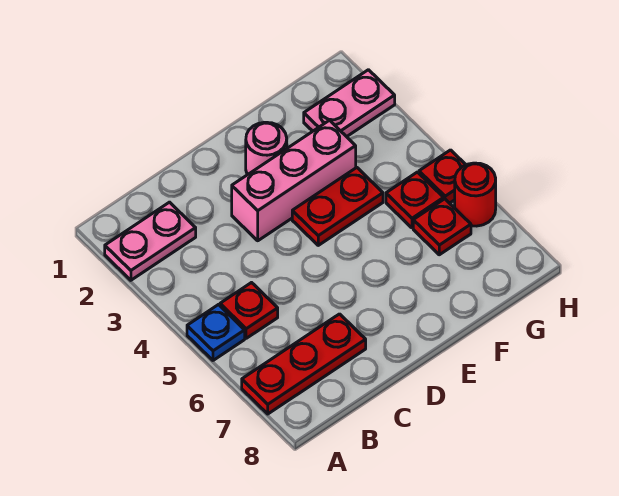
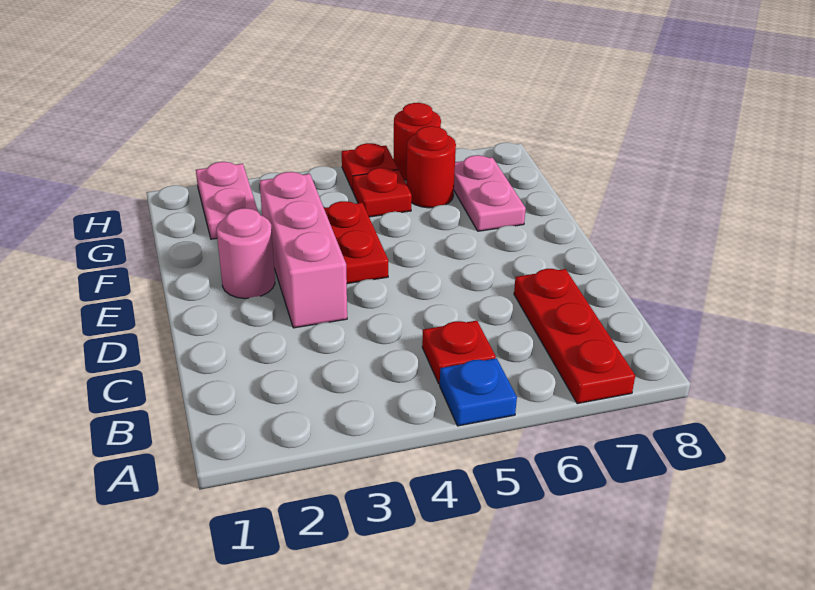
pink 1x2 plate [105,202,196,280] -> pink 1x2 plate moved to [454,155,526,231]
red 1x1 plate [413,199,471,255] -> red 1x1 round brick [406,126,456,208]

